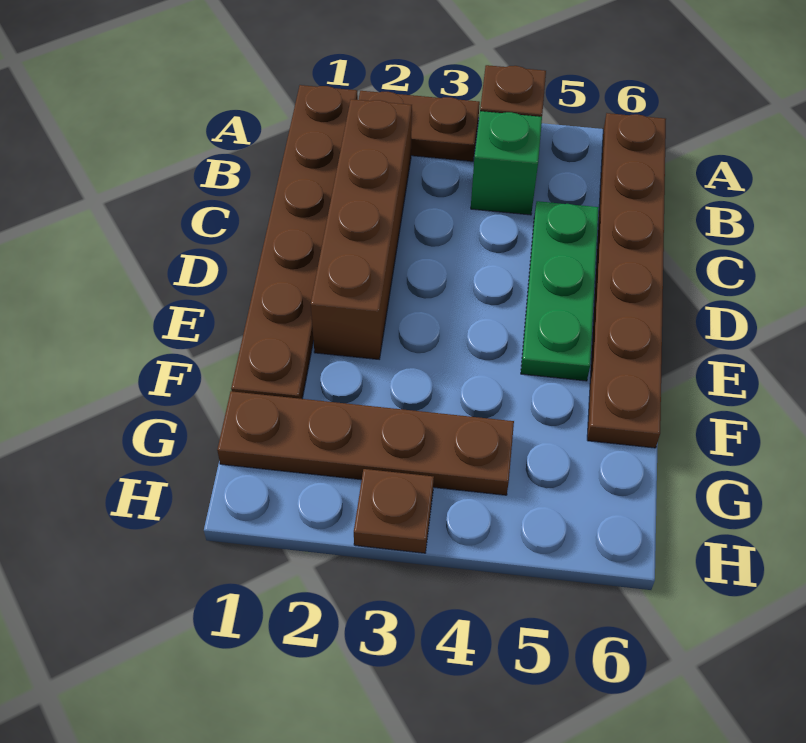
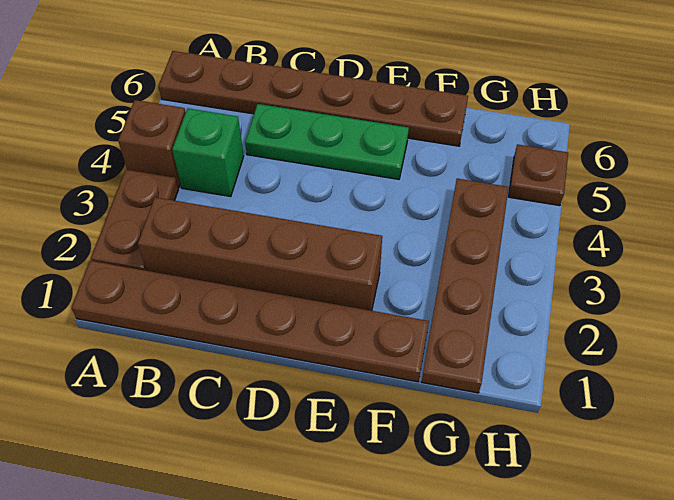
brown 1x1 plate [354,469,434,553] -> brown 1x1 plate moved to [509,144,568,206]

